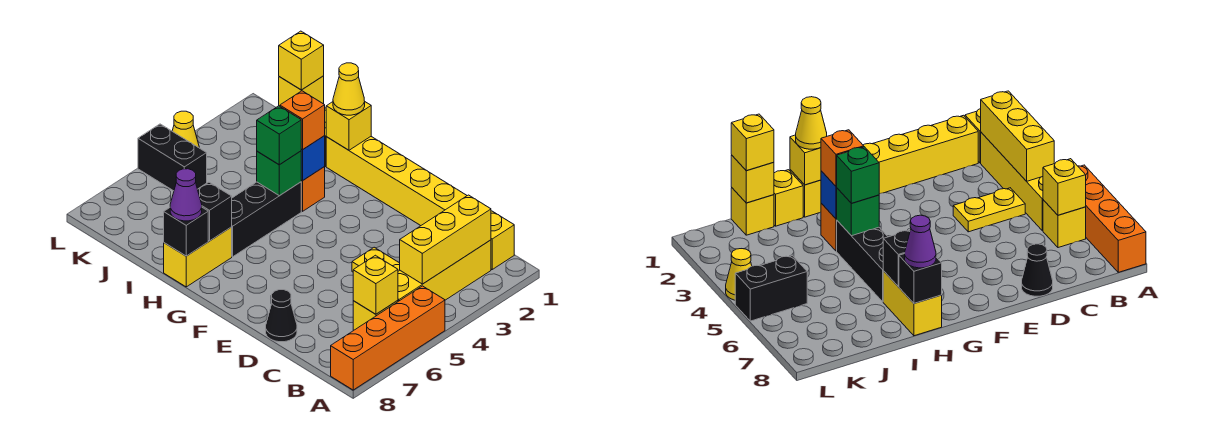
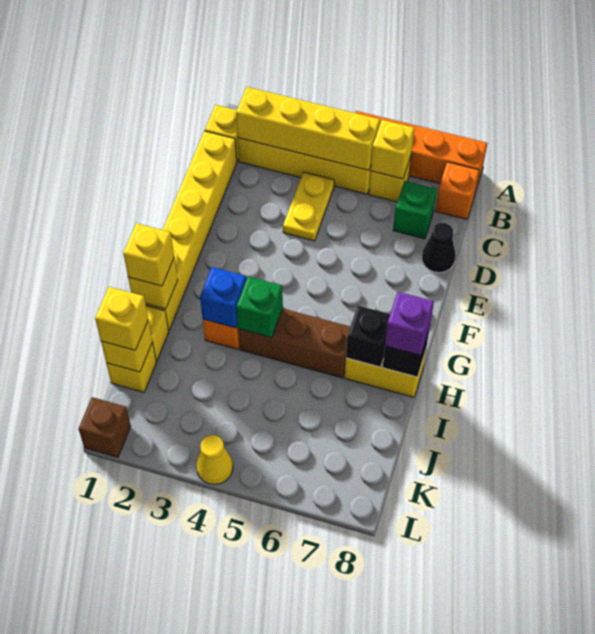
yellow 1x3 brick [400,195,491,284] -> yellow 1x4 brick [236,87,380,170]
yellow 1x1 cone [333,63,365,115] -> yellow 1x1 brick [123,223,174,286]
orange 1x1 brick [280,91,325,150] -> orange 1x1 brick moved to [436,162,479,219]
black 1x3 brick [232,182,301,257] -> brown 1x3 brick [238,309,350,378]
green 1x1 brick [257,106,301,165] -> green 1x1 brick moved to [393,181,437,239]
purple 1x1 cone [170,169,202,221] -> purple 1x1 brick [385,292,434,355]
black 1x2 brick [138,124,207,191] -> none
none -> brown 1x1 brick [78,397,131,457]

